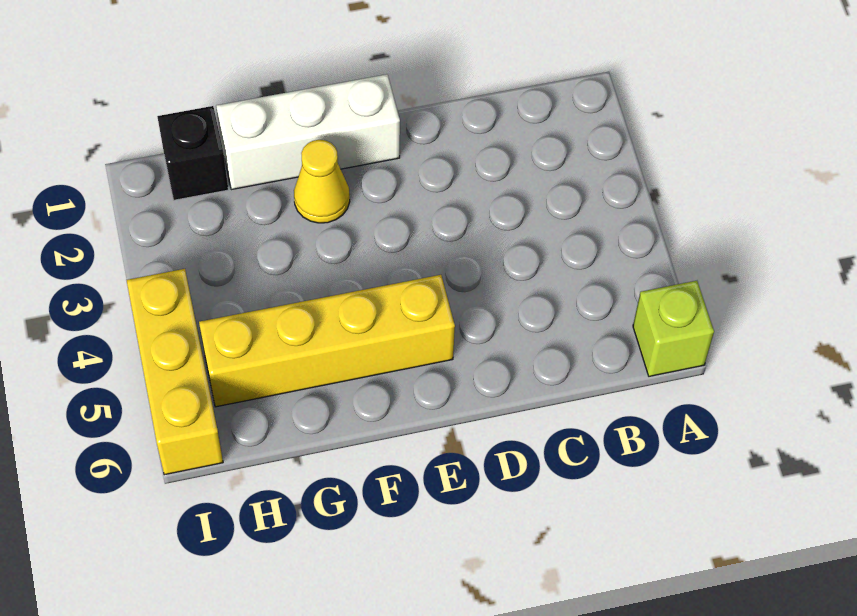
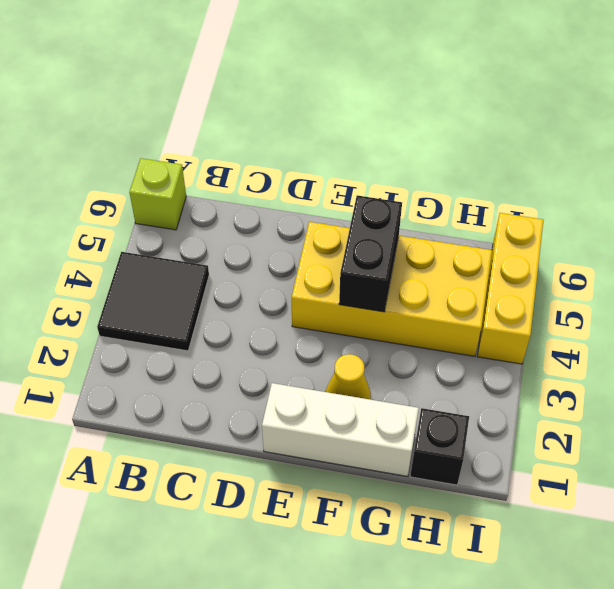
none -> black 2x2 tile [97,252,209,351]
yellow 1x4 brick [199,275,455,407] -> yellow 2x4 brick [292,222,492,356]
none -> black 1x2 brick [339,195,402,312]

